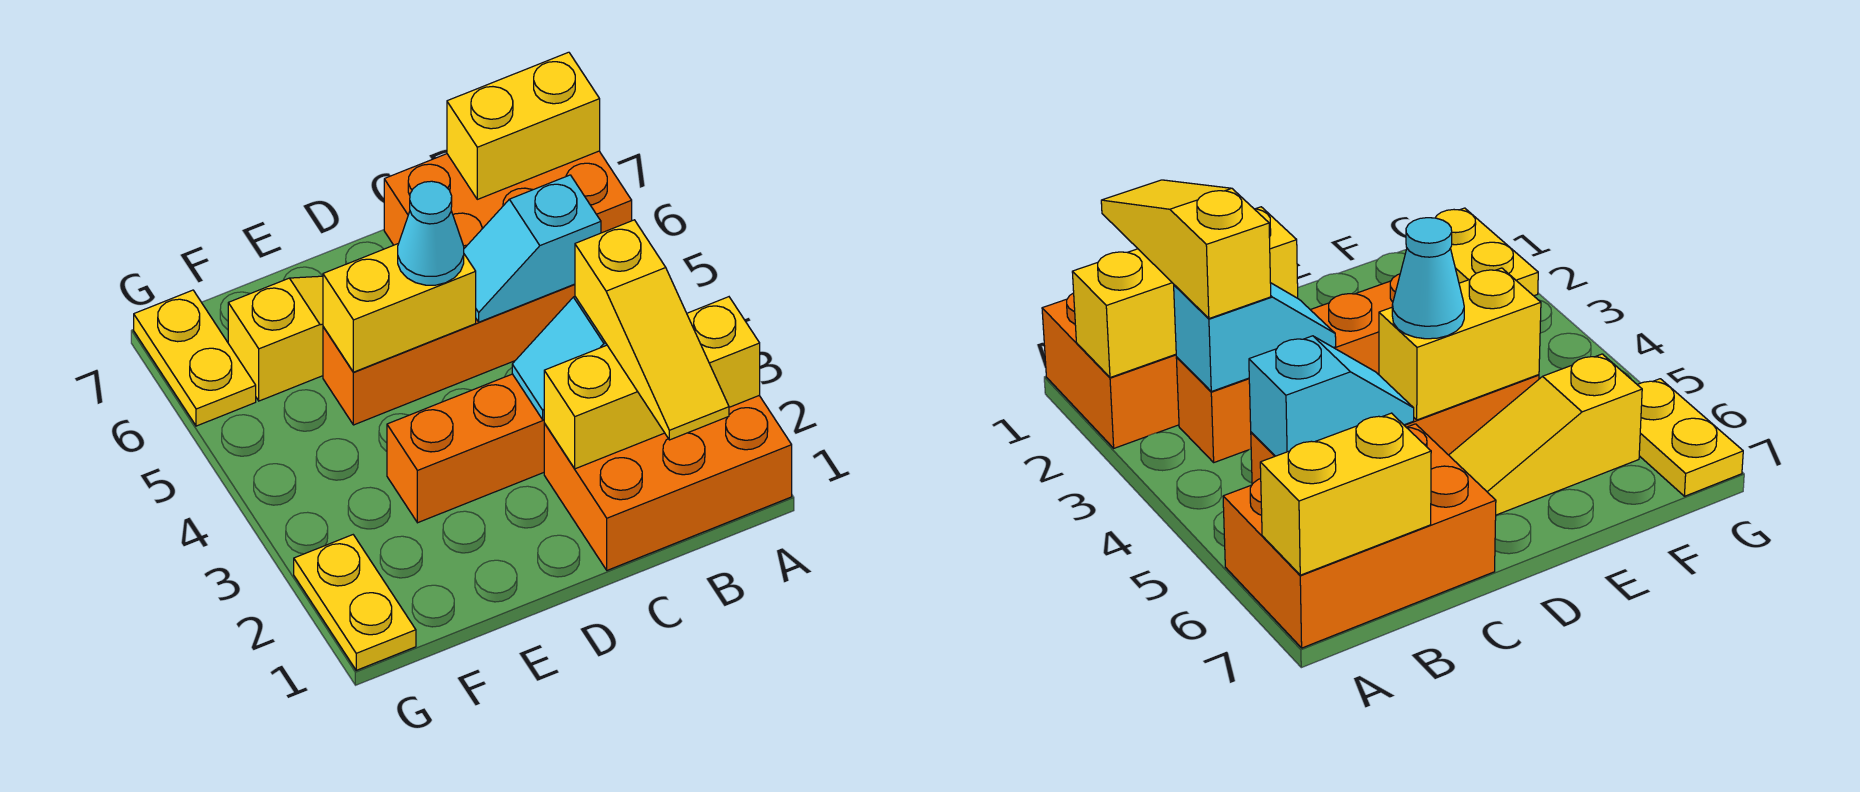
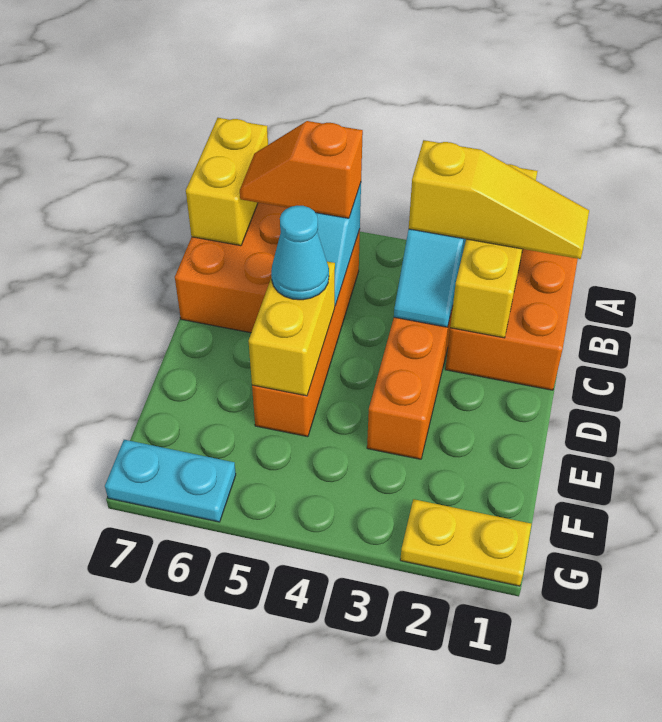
none -> orange 1x2 slope [240,121,363,218]
yellow 1x3 slope [228,276,323,401] -> none
yellow 1x2 plate [134,290,256,426] -> cyan 1x2 plate [105,440,236,522]

